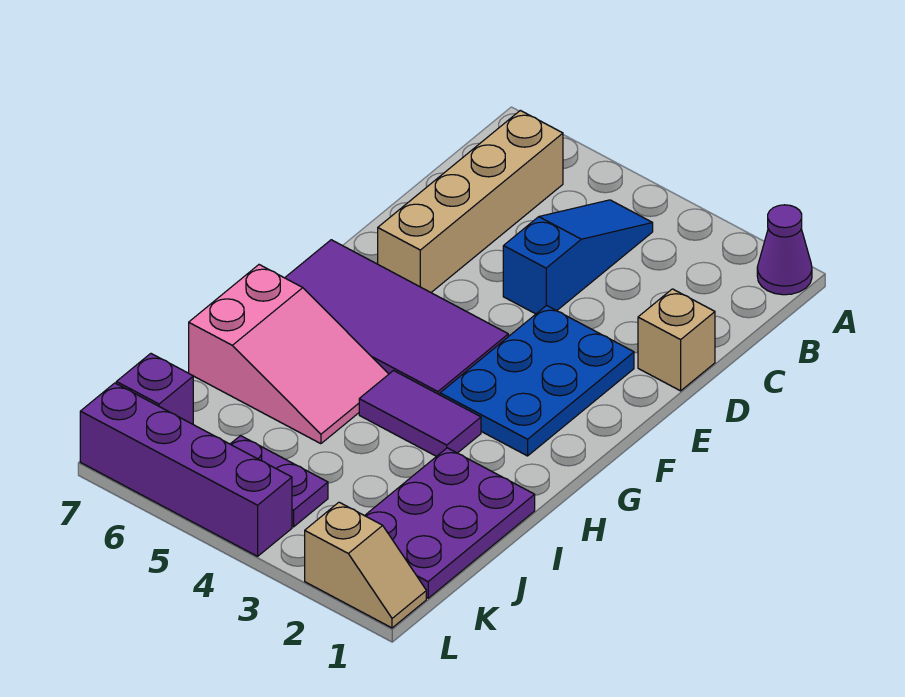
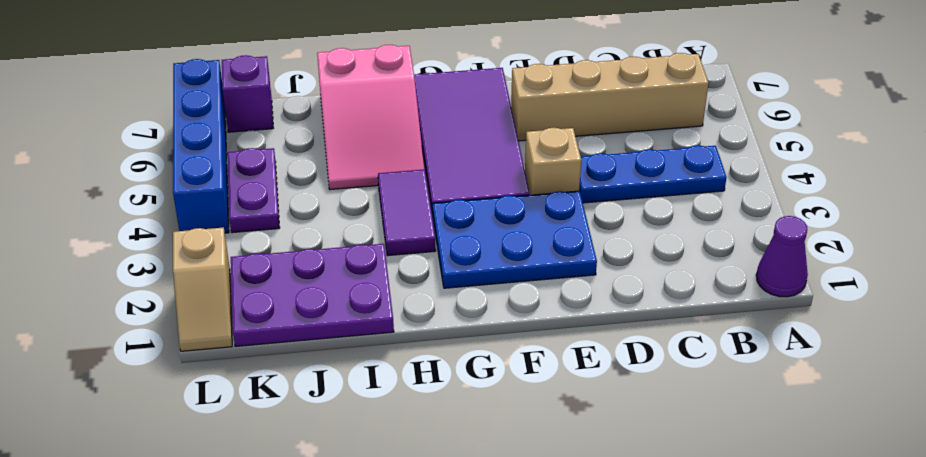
blue 1x3 slope [503,200,653,314] -> blue 1x3 plate [579,145,727,203]
tan 1x1 brick [638,289,715,391] -> tan 1x1 brick moved to [525,128,581,195]
purple 1x4 brick [80,383,292,556] -> blue 1x4 brick [173,59,229,233]

